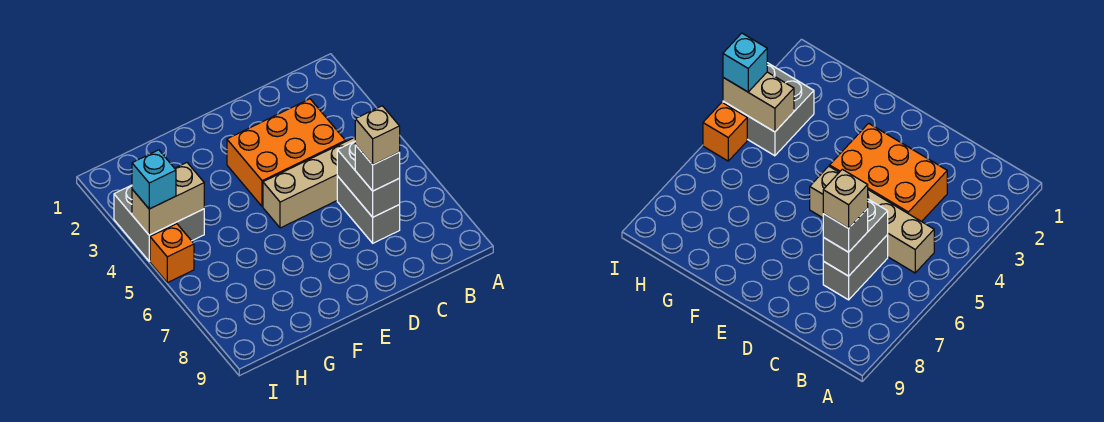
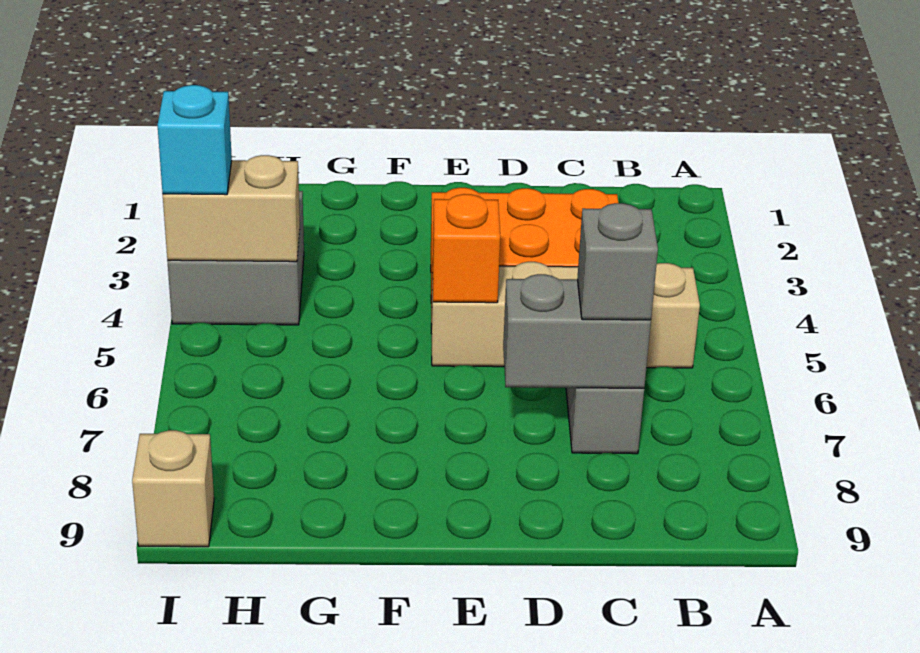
grey 1x2 brick [337,141,400,217] -> grey 1x2 brick turned to [503,274,651,388]
tan 1x1 brick [355,106,400,165] -> tan 1x1 brick moved to [132,430,214,547]
orange 1x1 brick [150,224,194,283] -> orange 1x1 brick moved to [433,194,500,303]

